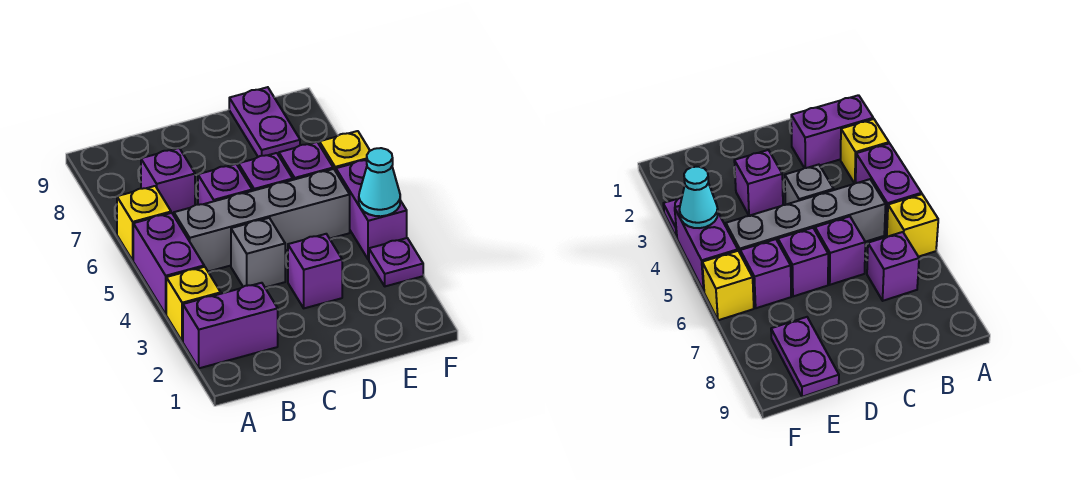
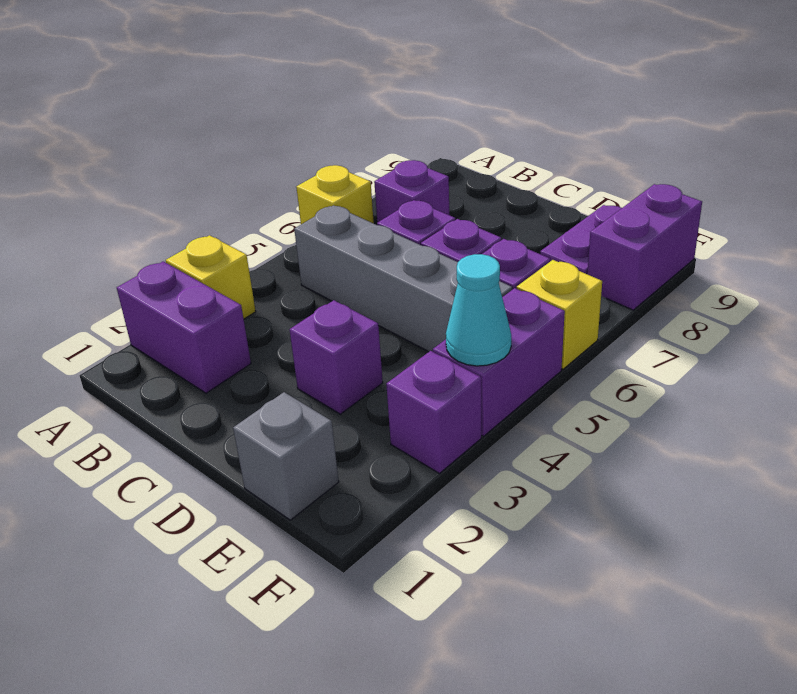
purple 1x2 brick [133,213,204,314] -> purple 1x2 brick moved to [587,184,702,310]
grey 1x1 brick [231,218,285,288] -> grey 1x1 brick moved to [233,392,339,520]
purple 1x1 plate [369,238,423,286] -> purple 1x1 brick [386,351,481,474]

